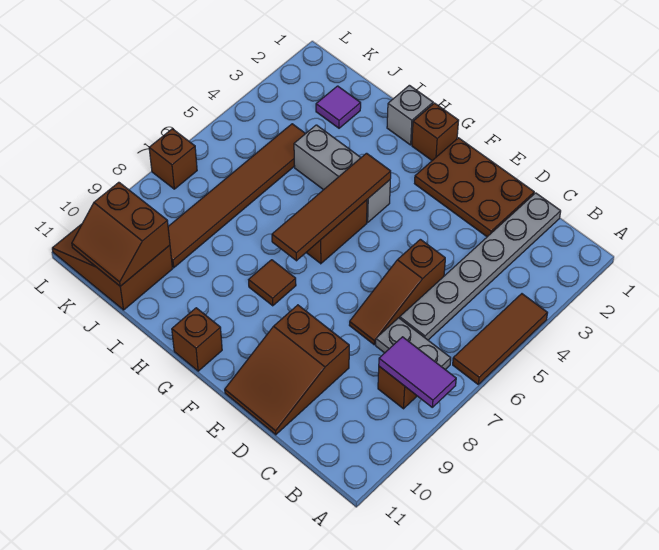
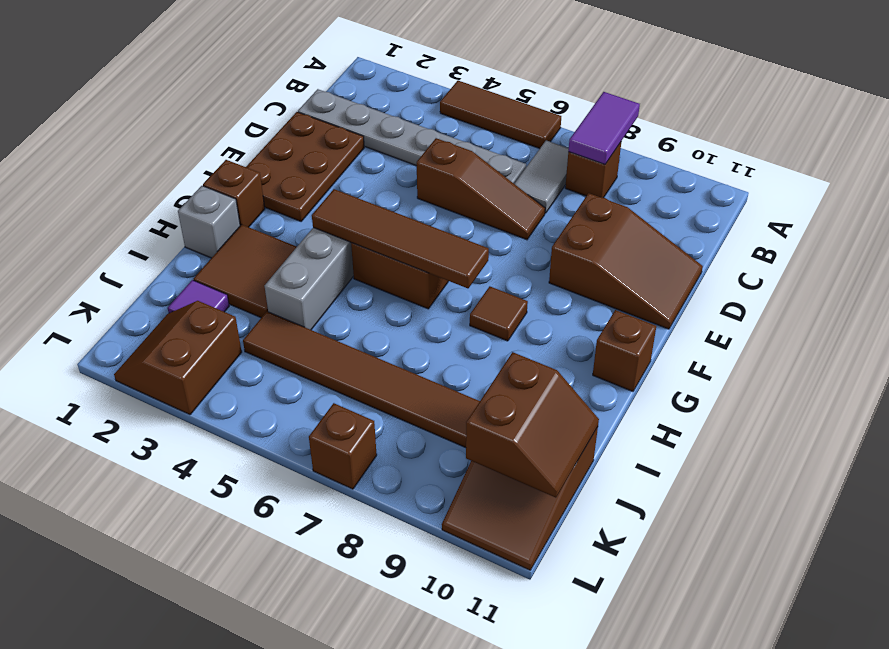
grey 1x2 plate [376,318,451,370] -> grey 1x2 tile [514,140,569,213]
none -> brown 2x2 tile [194,224,297,318]
none -> brown 2x2 slope [114,301,242,415]

